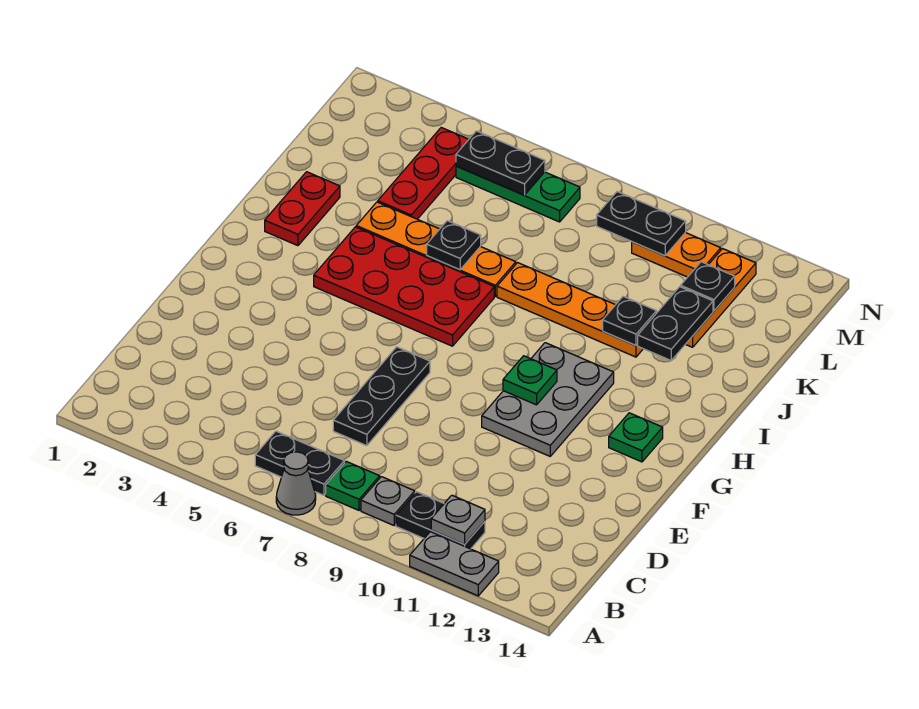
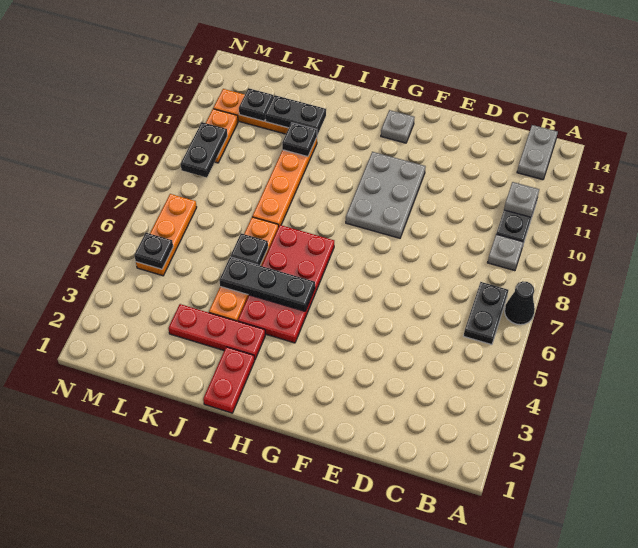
grey 1x1 cone [276,452,316,515] -> black 1x1 cone [505,281,535,325]
grey 1x2 plate [410,532,499,596] -> grey 1x2 plate moved to [517,125,558,180]
green 1x1 plate [326,461,380,510] -> none
black 1x3 plate [333,347,430,446] -> black 1x3 plate moved to [219,257,315,311]
grey 2x3 plate [482,343,614,456] -> grey 2x3 plate turned to [346,152,426,238]
green 1x1 plate [503,356,557,405] -> none
green 1x1 plate [609,413,663,462] -> grey 1x1 plate [381,110,415,143]
red 1x2 plate [265,172,340,246] -> red 1x2 plate turned to [203,347,255,413]
red 1x3 plate [378,128,469,219] -> red 1x3 plate moved to [168,304,265,360]
green 1x3 plate [456,166,580,222] -> orange 1x3 plate [136,194,197,276]
black 1x2 plate [456,131,545,195] -> black 1x1 plate [134,233,173,269]

